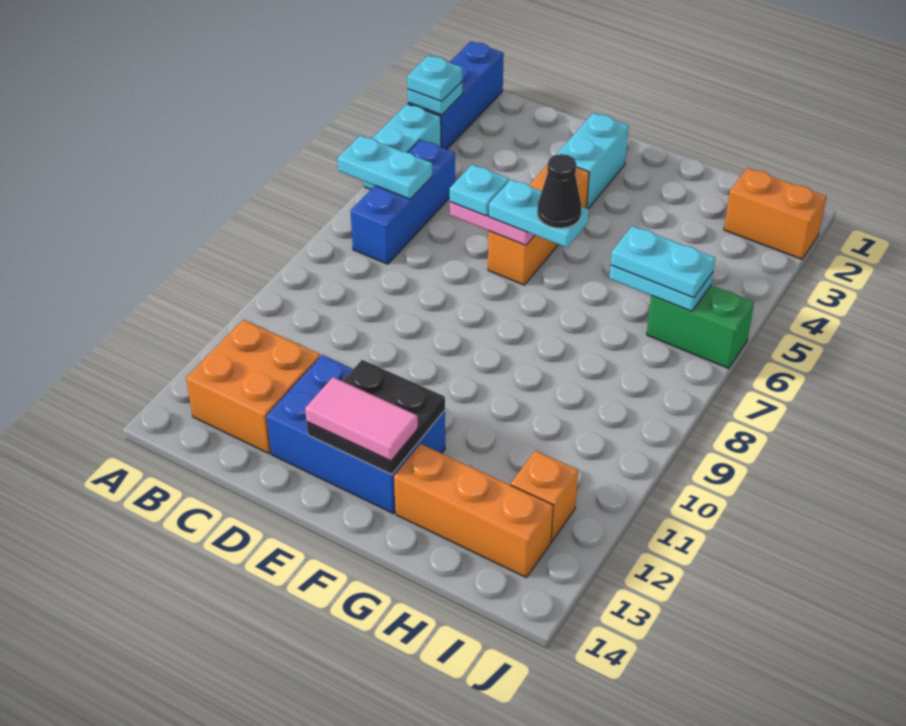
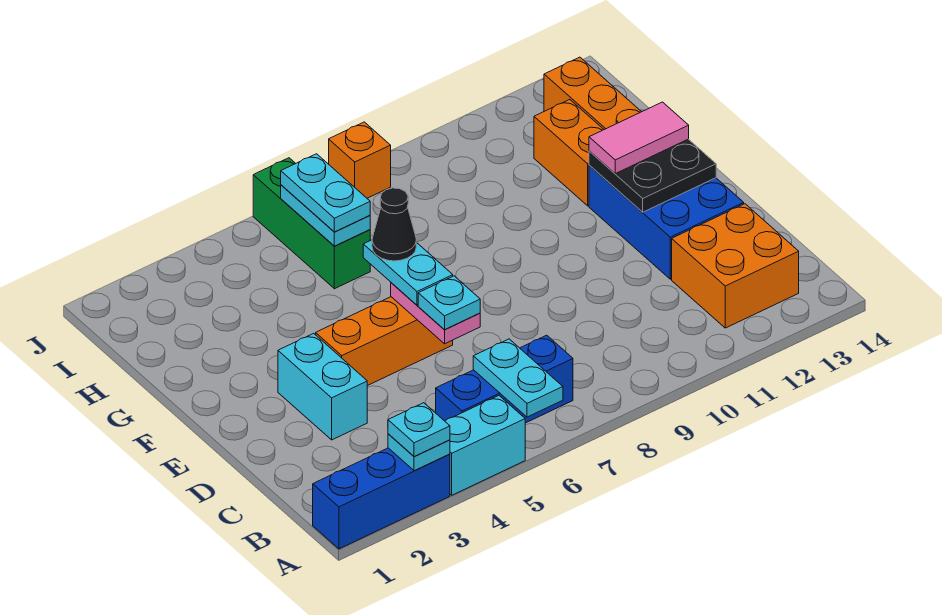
cyan 1x2 brick [556,113,629,209] -> cyan 1x2 brick turned to [278,333,367,440]
pink 1x2 tile [305,377,418,461] -> pink 1x2 tile turned to [589,102,689,174]
orange 1x2 brick [724,168,827,259] -> orange 1x2 brick moved to [534,100,604,206]
green 1x2 brick [647,285,754,369] -> green 1x3 brick [253,158,370,289]
orange 1x1 brick [511,451,578,542] -> orange 1x1 brick moved to [329,122,391,198]

